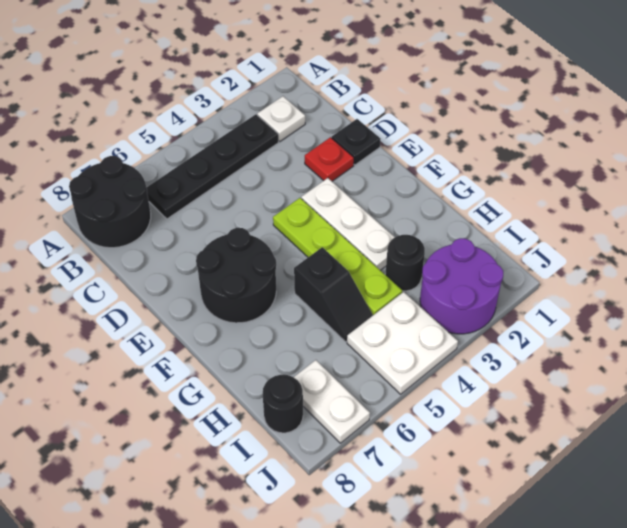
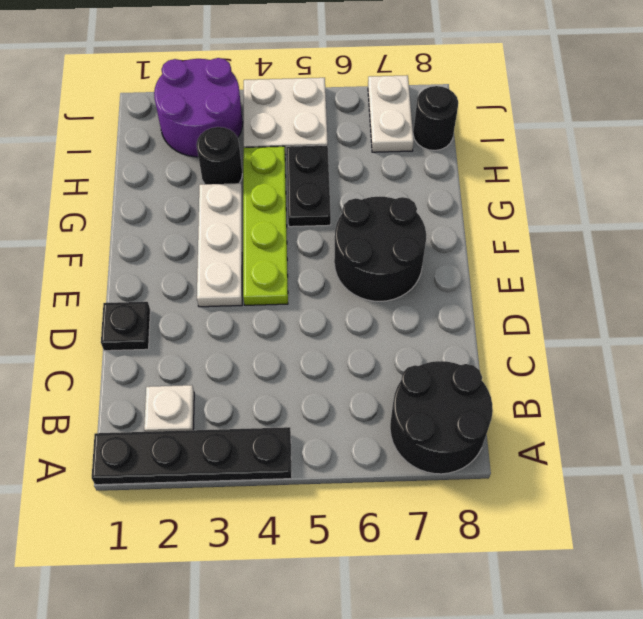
black 1x4 plate [147,114,279,219] -> black 1x4 plate moved to [92,427,292,485]
red 1x1 plate [305,137,354,181] -> none
black 1x2 slope [294,247,373,342] -> black 1x2 plate [287,145,331,227]

